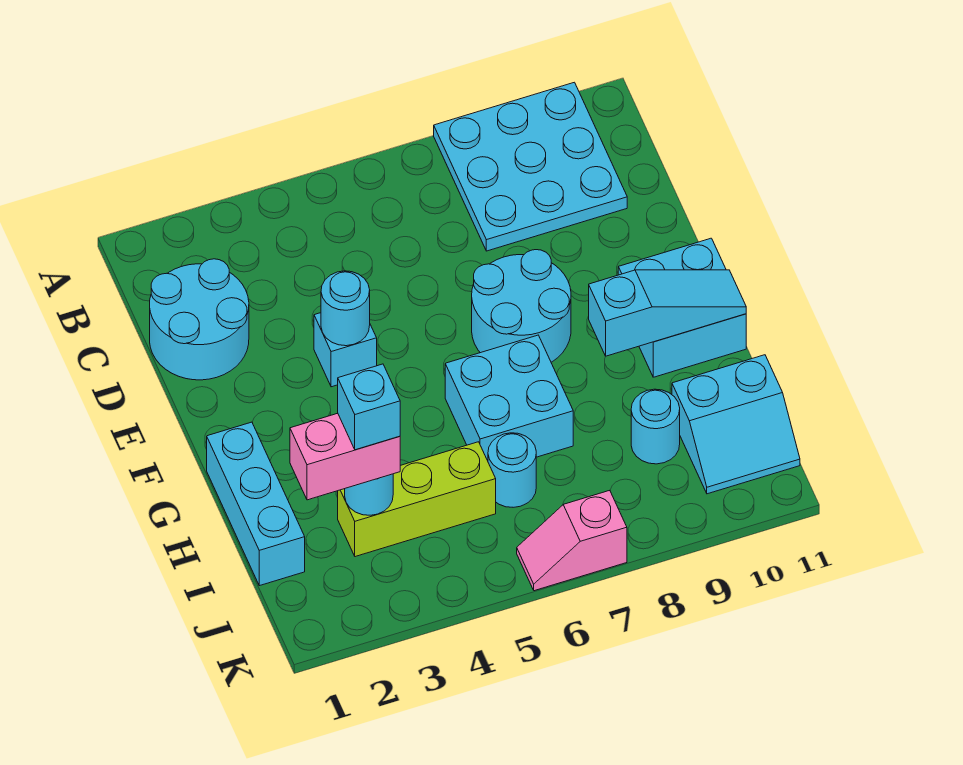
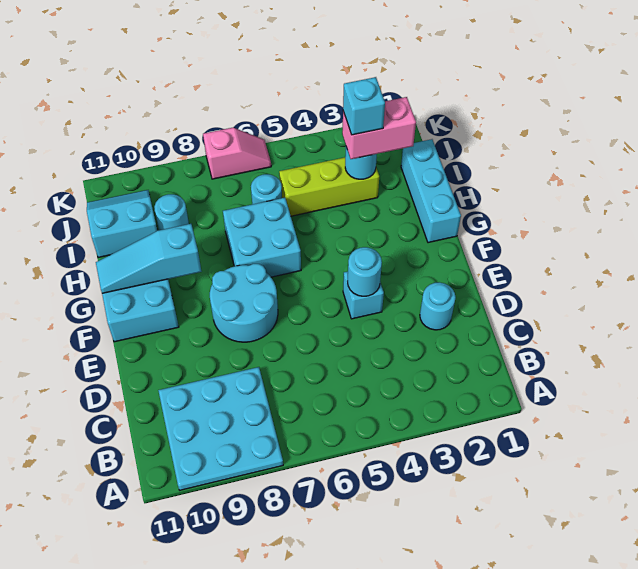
cyan 2x2 round brick [150,259,249,380] -> cyan 1x1 round brick [420,282,456,330]

